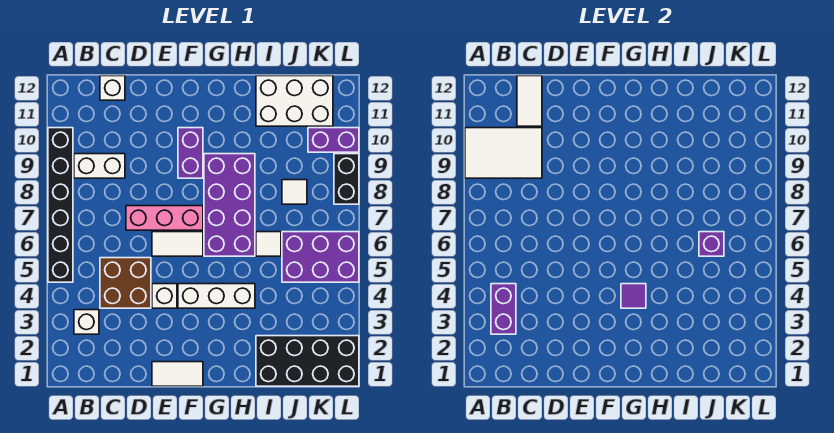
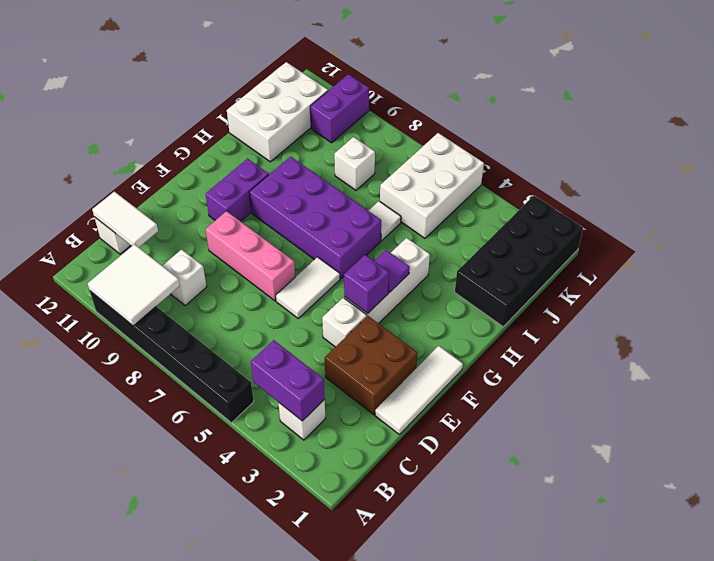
white 2x3 tile [465,128,542,178] -> white 2x2 tile [88,244,180,326]
white 1x2 brick [74,154,125,178] -> white 1x1 brick [163,249,207,305]
brown 2x2 brick [100,258,151,308] -> brown 2x2 brick moved to [325,316,417,415]
pink 1x3 brick [126,206,203,230] -> pink 1x3 brick turned to [205,211,295,301]
white 1x2 tile [152,362,203,386] -> white 1x3 tile [375,346,463,435]
purple 1x2 brick [178,128,203,178] -> purple 1x2 brick turned to [206,159,269,221]
purple 2x3 brick [282,232,359,282] -> white 2x3 brick [380,133,484,238]
purple 1x1 brick [699,232,724,256] -> purple 1x1 brick moved to [344,255,389,313]
white 1x1 tile [282,180,307,204] -> white 1x1 brick [334,137,375,190]
black 1x2 brick [334,154,359,204] -> none

